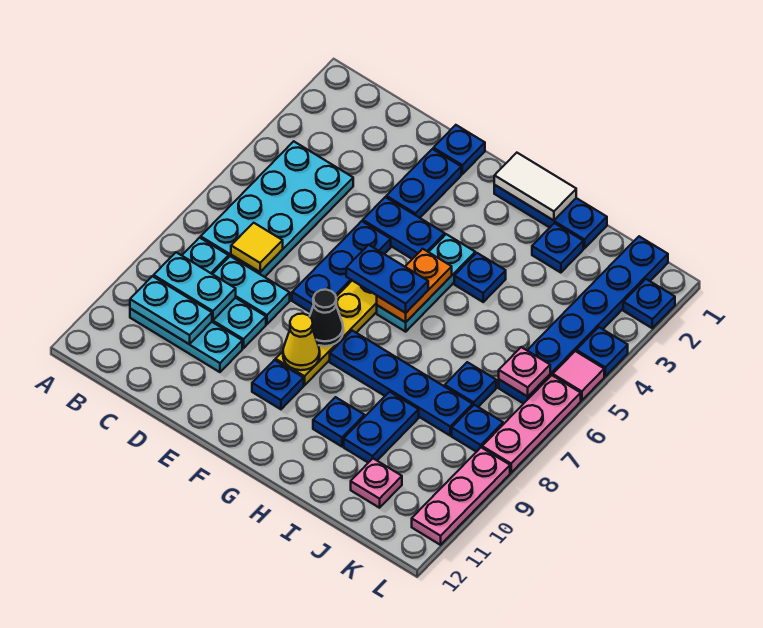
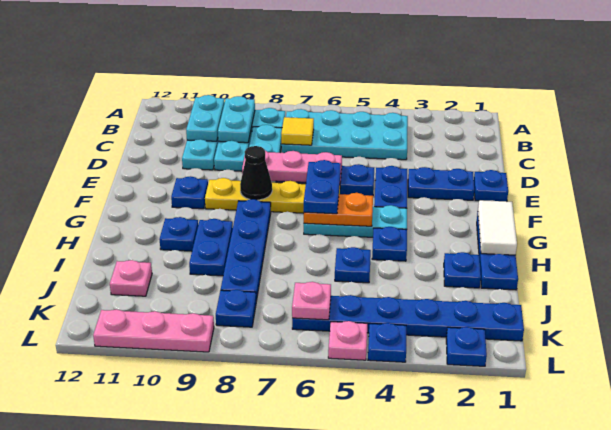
yellow 1x1 cone [283,314,320,370] -> none
blue 1x2 plate [344,392,419,463] -> blue 1x2 plate turned to [189,219,233,276]
blue 1x1 plate [445,362,496,407] -> blue 1x1 plate moved to [335,247,371,283]
pink 1x1 tile [553,351,604,401] -> pink 1x1 plate [328,321,368,360]
pink 1x3 plate [482,375,581,473] -> pink 1x3 plate moved to [242,151,342,182]

